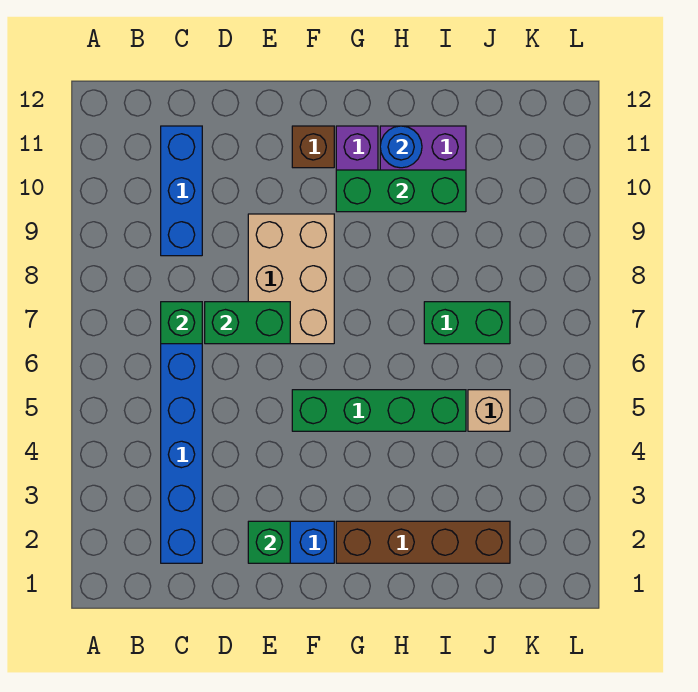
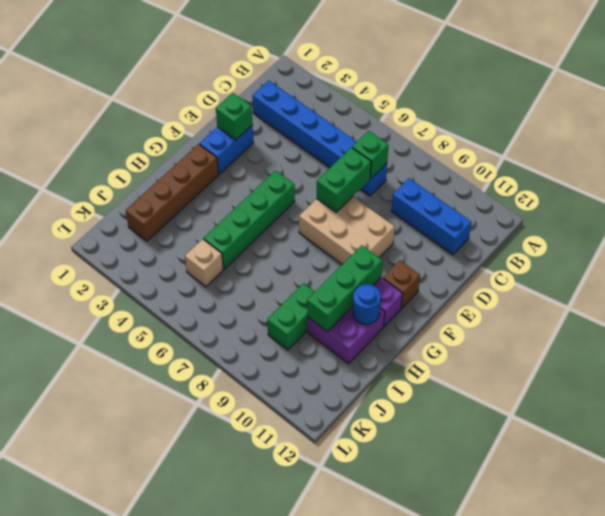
green 1x2 brick [424,302,510,344] -> green 1x2 brick moved to [267,283,315,350]

